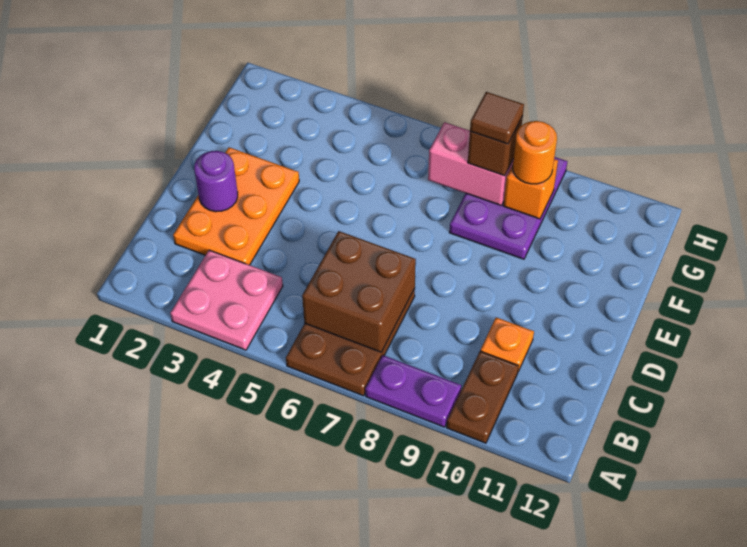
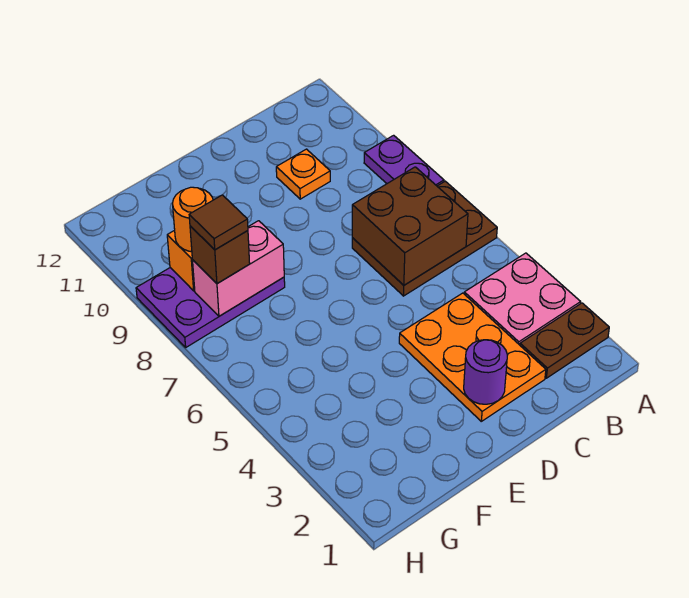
brown 1x2 plate [447,351,518,443] -> brown 1x2 plate moved to [520,303,609,378]
orange 2x3 plate [173,147,299,265] -> orange 2x3 plate turned to [399,293,546,421]
pink 1x2 brick [428,122,513,206] -> pink 1x2 brick turned to [193,221,284,316]

